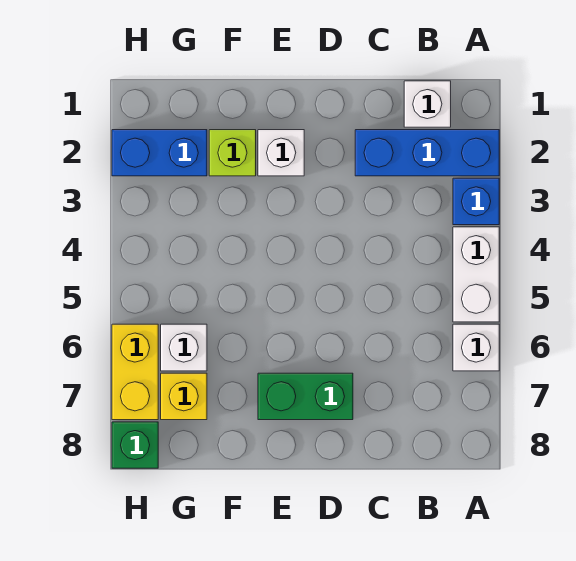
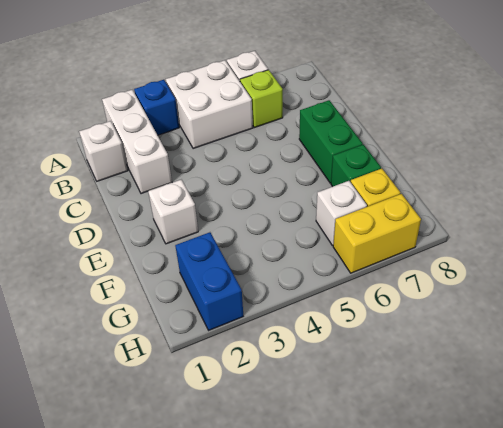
blue 1x3 brick [355,130,499,176] -> white 1x3 brick [102,90,172,194]
white 1x2 brick [453,227,499,322] -> white 2x2 brick [166,60,253,149]
lime 1x1 brick [209,130,256,176] -> lime 1x1 brick moved to [240,70,283,128]
green 1x1 brick [112,422,158,468] -> green 1x1 brick moved to [331,144,381,187]

